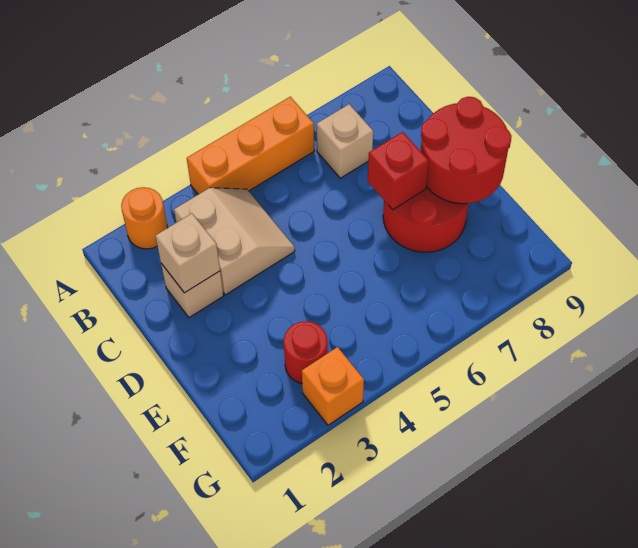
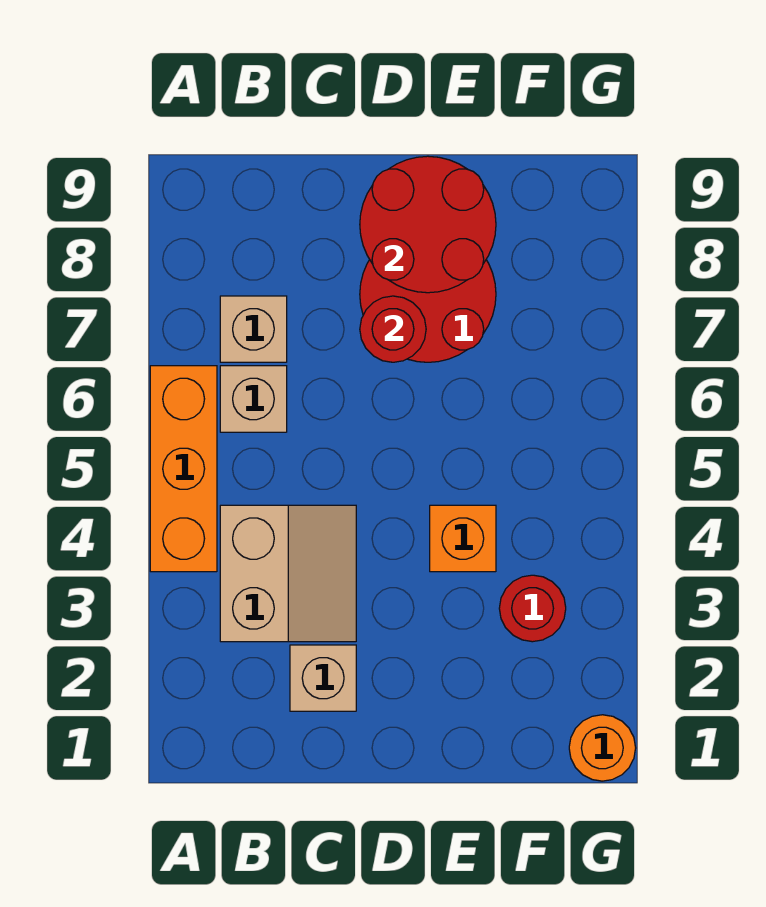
orange 1x1 round brick [121,187,168,249] -> orange 1x1 round brick moved to [569,715,636,781]
tan 2x2 slope [174,188,295,295] -> tan 2x2 slope turned to [220,505,356,642]
tan 1x1 brick [155,214,220,293] -> tan 1x1 brick moved to [220,366,287,432]
red 1x1 brick [368,132,429,210] -> red 1x1 round brick [360,296,426,362]
orange 1x1 brick [302,347,364,425] -> orange 1x1 brick moved to [430,505,496,572]

